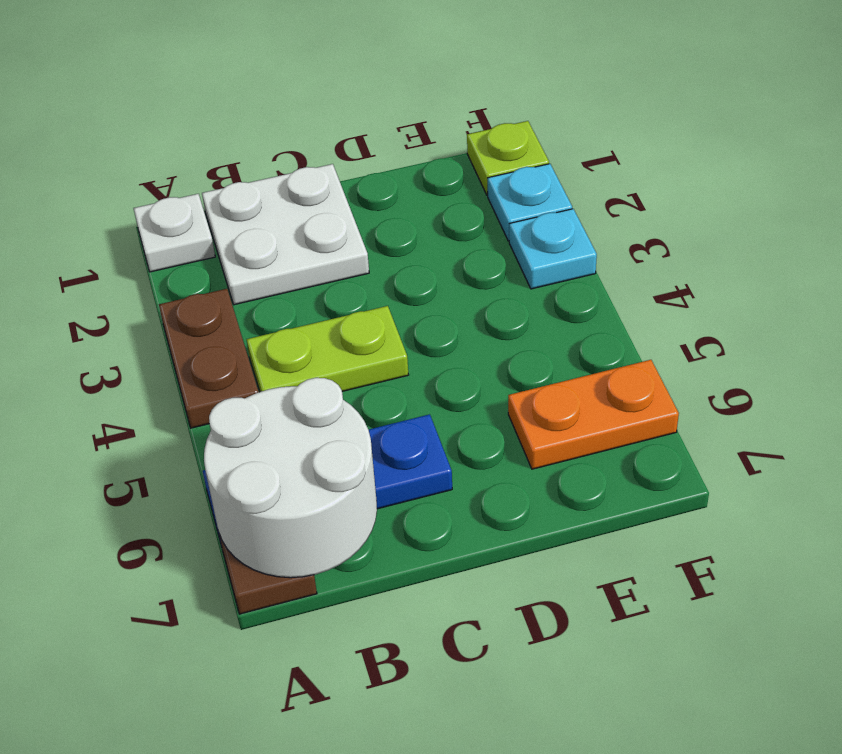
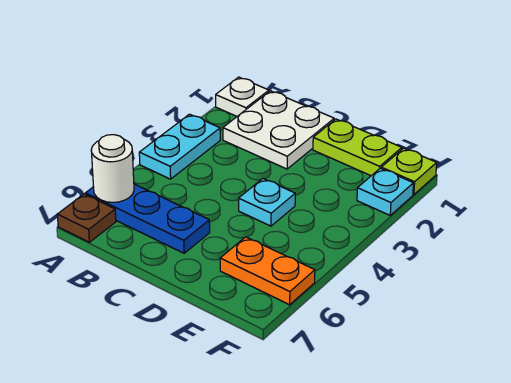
brown 1x2 plate [159,289,259,428] -> cyan 1x2 plate [139,114,220,179]
white 2x2 round brick [204,378,377,578] -> white 1x1 round brick [91,135,134,202]
lime 1x2 plate [247,306,408,392] -> lime 1x2 plate moved to [313,119,402,176]
cyan 1x1 plate [509,209,597,289] -> cyan 1x1 plate moved to [239,179,295,226]

